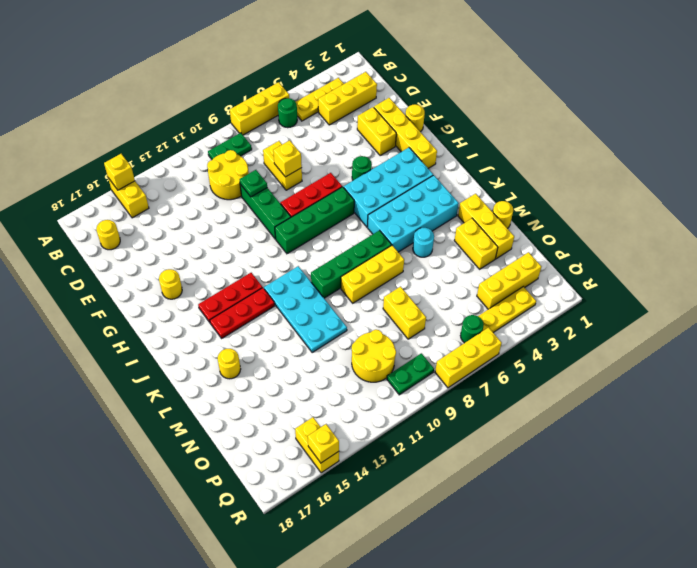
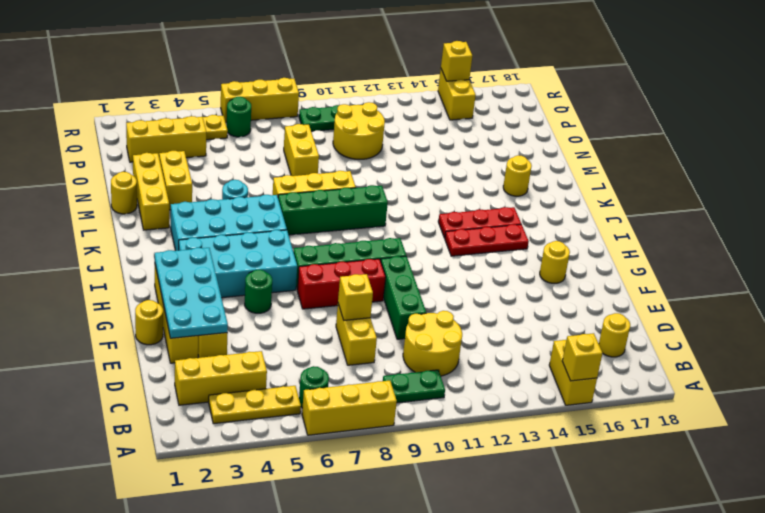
green 1x1 plate [240,170,267,197] -> none
cyan 2x4 plate [264,266,347,352] -> cyan 2x4 plate moved to [155,248,228,338]

